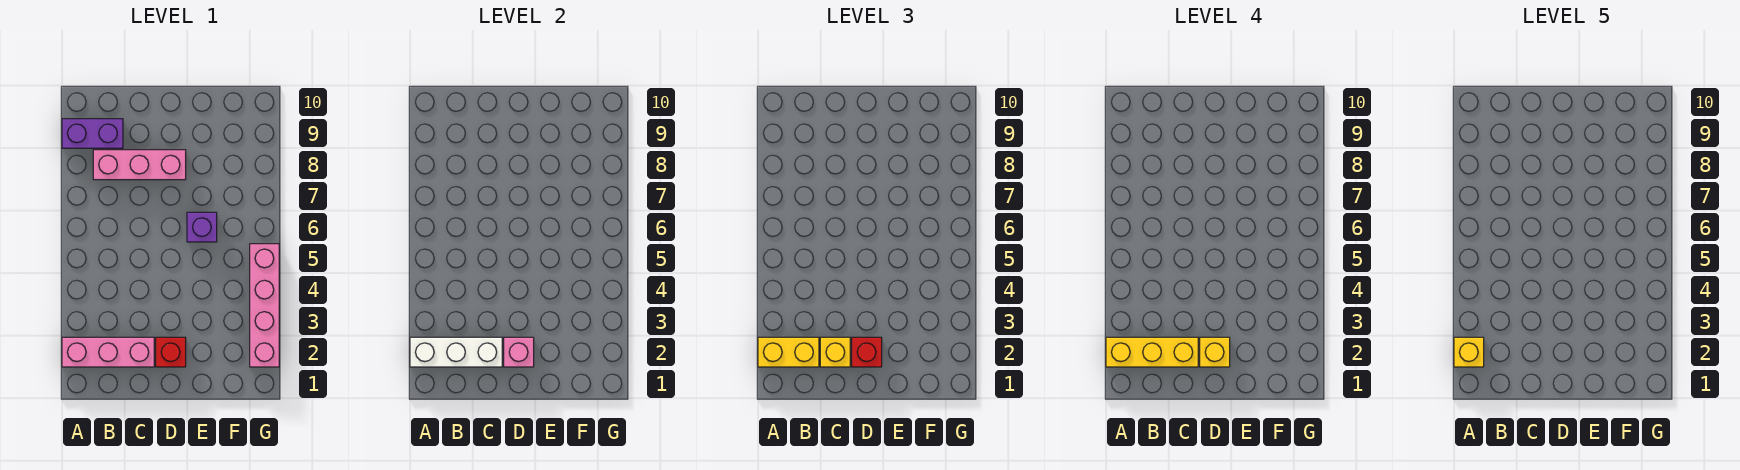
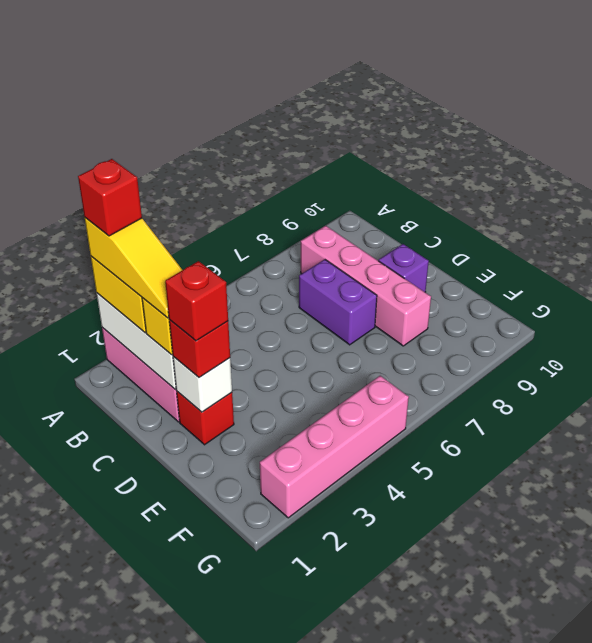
yellow 1x3 brick [1106,337,1198,367] -> yellow 1x3 slope [85,218,182,318]
yellow 1x1 brick [1454,337,1484,367] -> red 1x1 brick [78,159,142,236]
purple 1x2 brick [62,119,123,148] -> purple 1x2 brick moved to [299,259,377,345]
pink 1x3 brick [93,150,186,180] -> pink 1x4 brick [301,226,431,346]
pink 1x1 brick [504,337,534,367] -> white 1x1 brick [173,357,232,412]
yellow 1x1 brick [1200,337,1230,367] -> red 1x1 brick [165,261,228,341]
purple 1x1 brick [187,212,217,242] -> purple 1x1 brick moved to [379,244,429,292]

